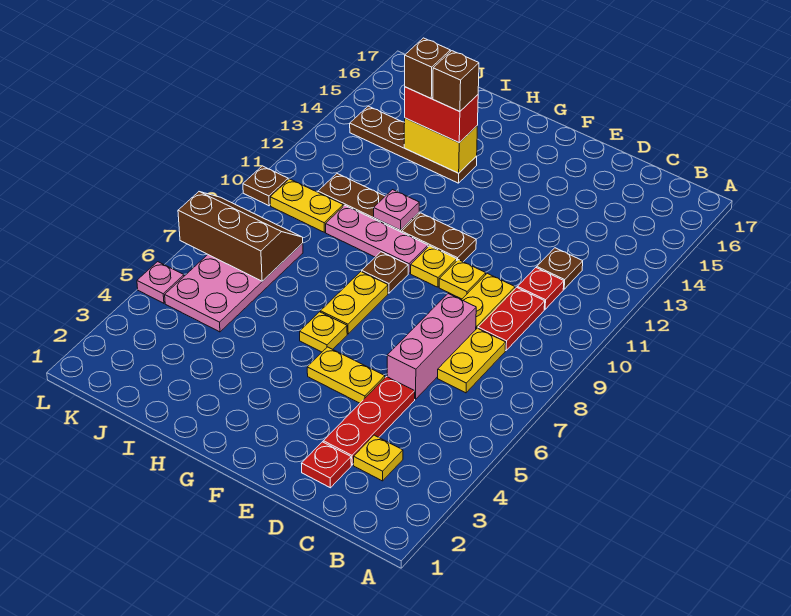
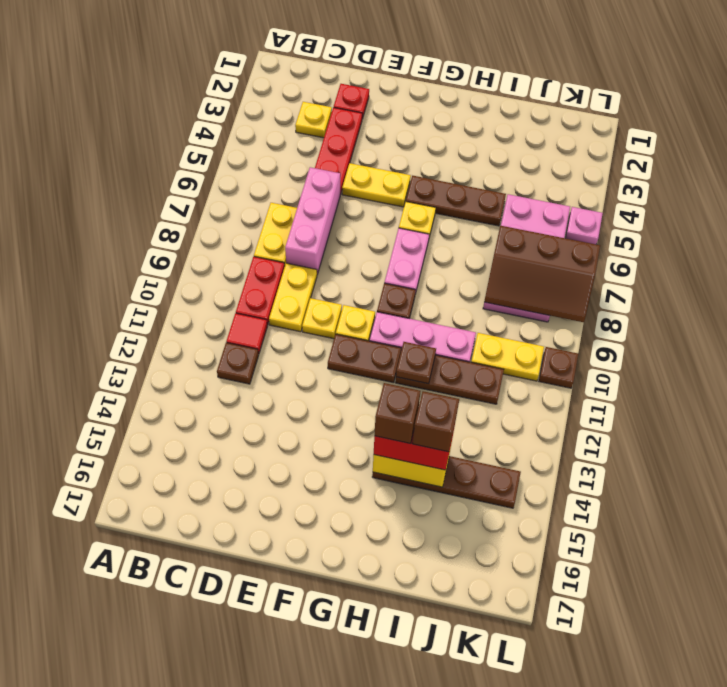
red 1x1 plate [517,268,564,309] -> red 1x1 tile [226,313,267,354]
none -> brown 1x3 plate [406,176,506,226]
yellow 1x2 plate [321,272,388,334] -> pink 1x2 plate [384,228,429,293]
pink 1x1 plate [374,190,419,230] -> brown 1x1 plate [396,342,436,384]

